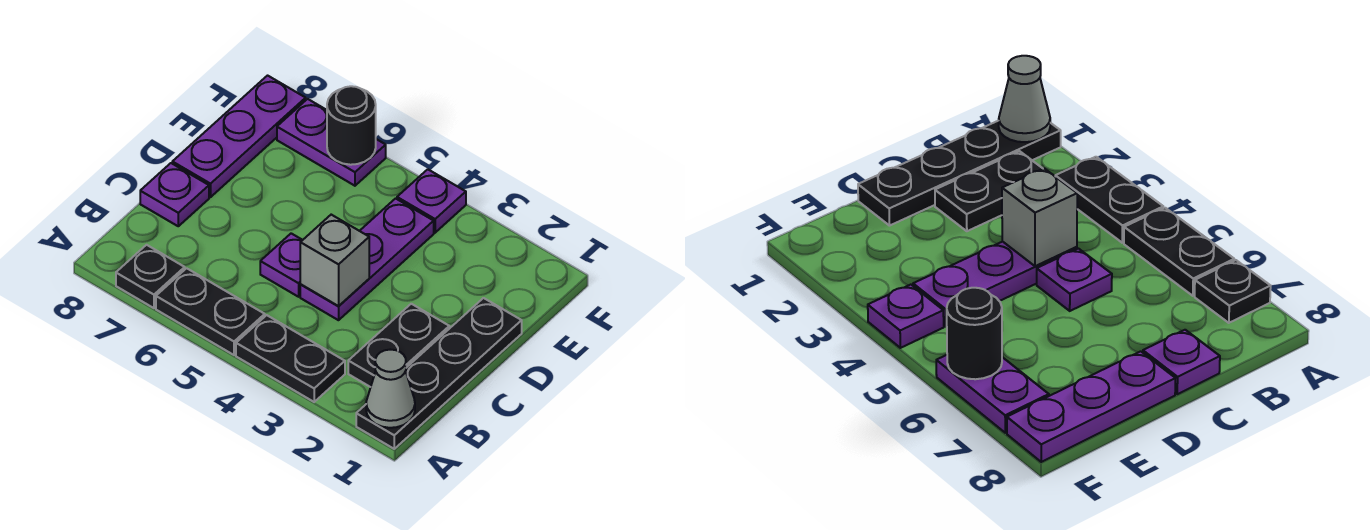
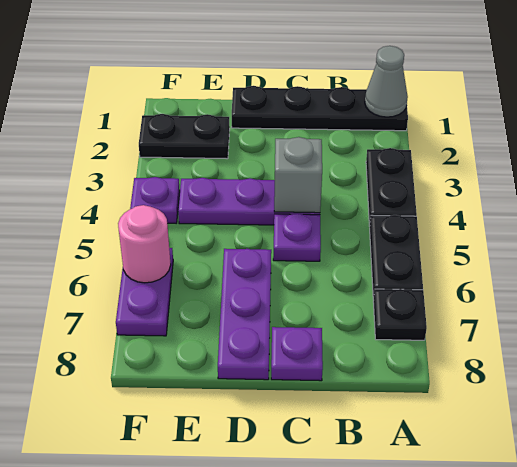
black 1x2 plate [348,304,449,387] -> black 1x2 plate moved to [139,114,230,159]
purple 1x3 plate [172,76,306,197] -> purple 1x3 plate turned to [218,249,271,380]
black 1x1 round brick [327,86,376,165] -> pink 1x1 round brick [118,205,171,283]

